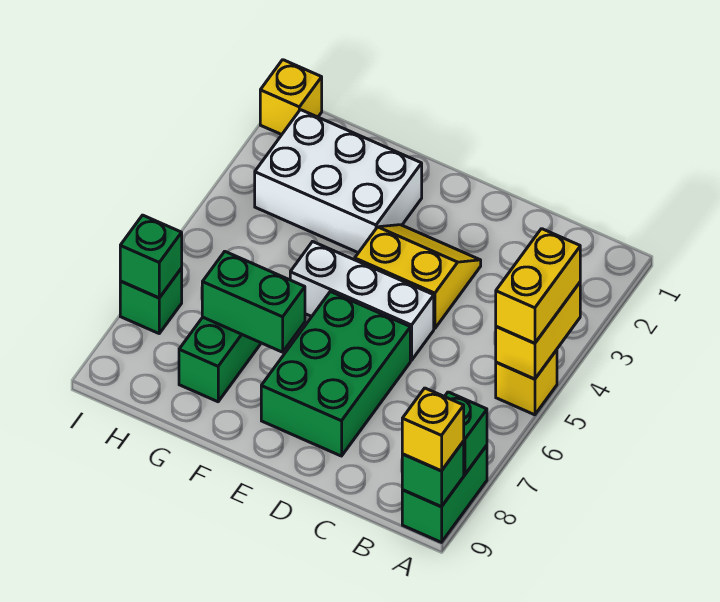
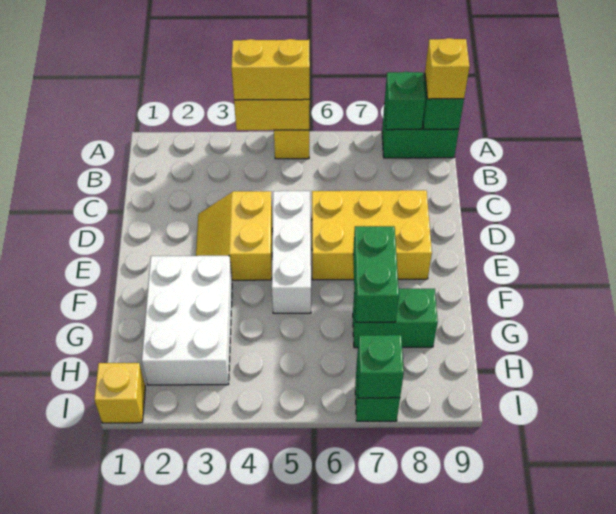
green 2x3 brick [261,291,410,456] -> yellow 2x3 brick [312,190,432,280]

